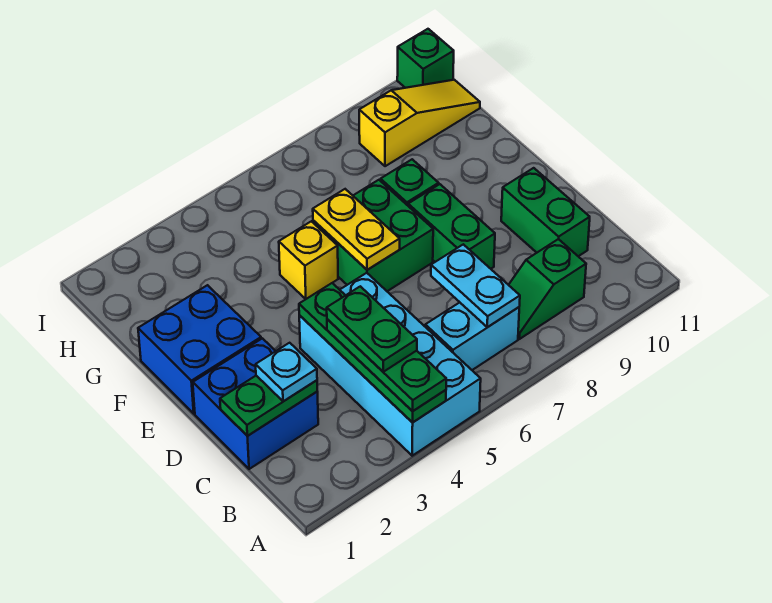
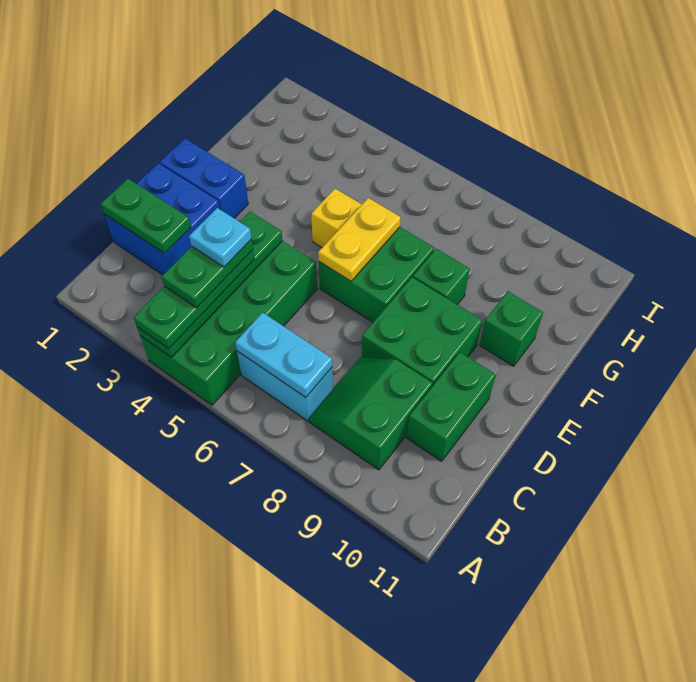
cyan 2x4 brick [299,273,481,456] -> green 2x4 brick [140,241,317,405]
cyan 1x2 plate [431,244,520,327] -> cyan 1x2 plate turned to [235,313,332,397]
green 1x2 slope [509,239,586,339] -> green 2x2 slope [309,357,432,470]
cyan 1x1 plate [256,343,317,401] -> cyan 1x1 plate moved to [189,208,252,267]
green 1x2 brick [408,184,495,269] -> green 2x2 brick [362,277,482,386]
blue 2x2 brick [138,285,261,414] -> blue 1x2 brick [160,139,248,218]
yellow 1x3 slope [359,80,480,166] -> none
green 1x1 brick [397,29,454,88] -> green 1x1 brick moved to [480,292,543,366]

